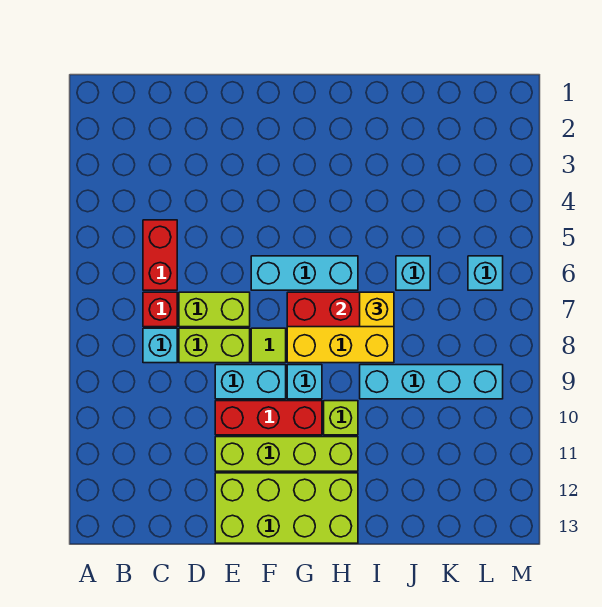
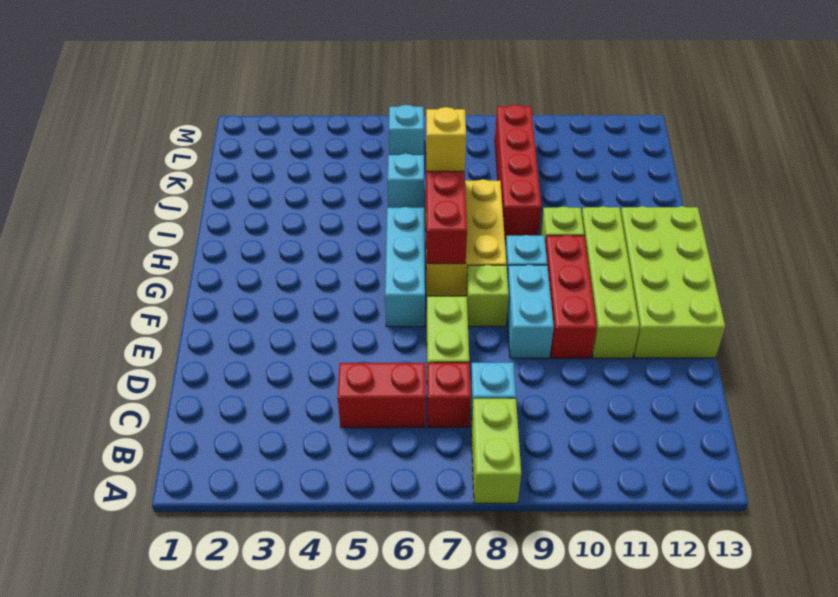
lime 1x2 brick [179,328,250,363] -> lime 1x2 brick moved to [471,398,521,503]
lime 1x1 tile [251,328,286,363] -> lime 1x1 brick [466,265,509,326]
cyan 1x4 brick [360,365,503,399] -> red 1x4 brick [495,105,541,239]

